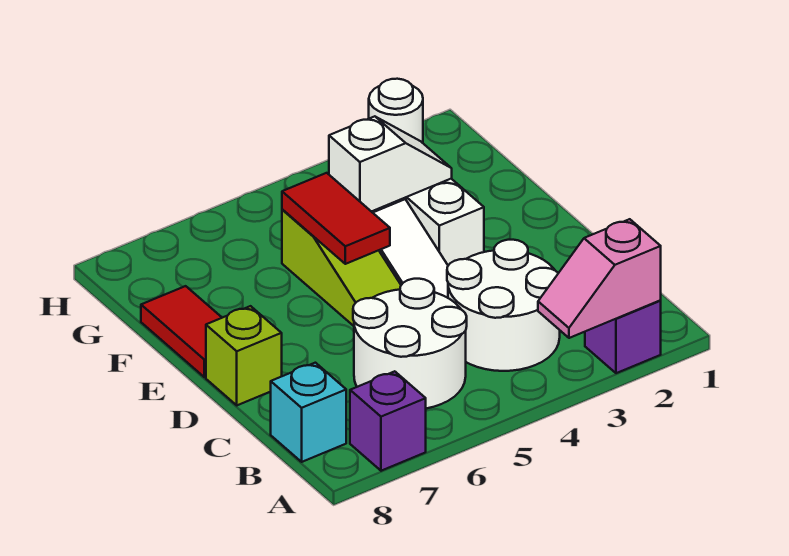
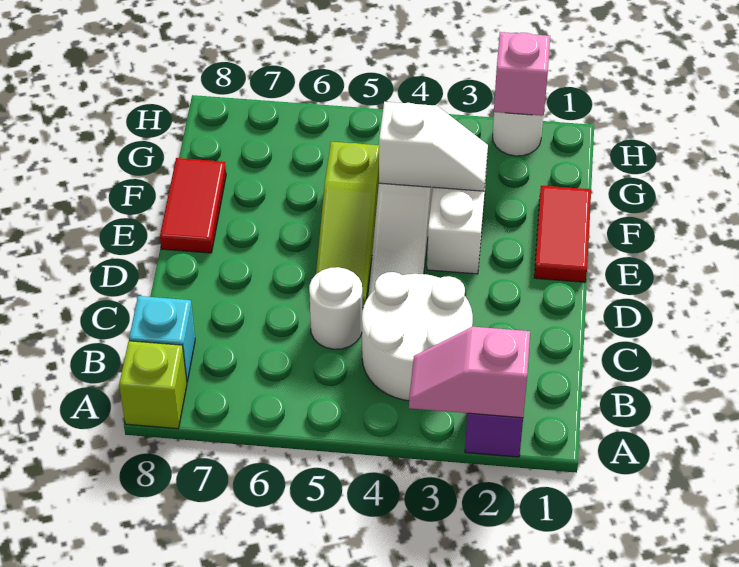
purple 1x1 brick [350,371,426,471] -> none
white 2x2 round brick [353,279,467,408] -> white 1x1 round brick [309,267,362,349]
lime 1x1 brick [206,306,282,405] -> lime 1x1 brick moved to [119,341,187,429]
red 1x2 tile [282,173,390,264] -> red 1x2 tile moved to [534,186,591,282]
none -> pink 1x1 brick [494,32,550,116]

